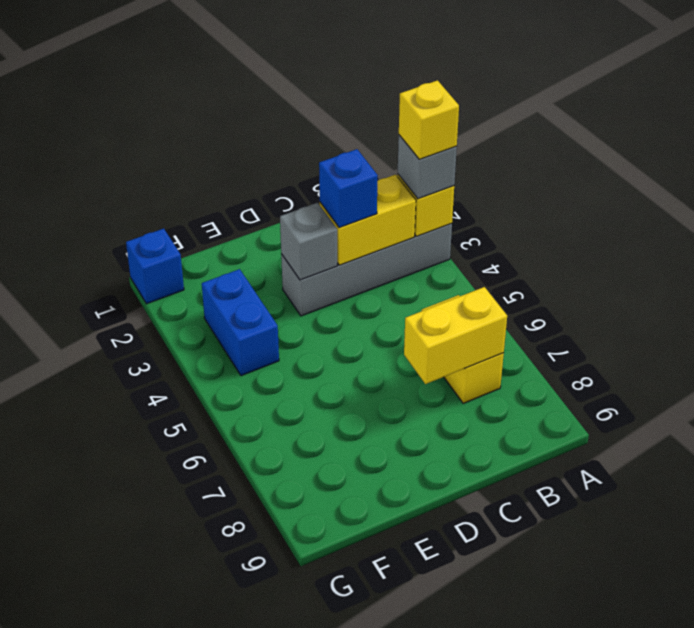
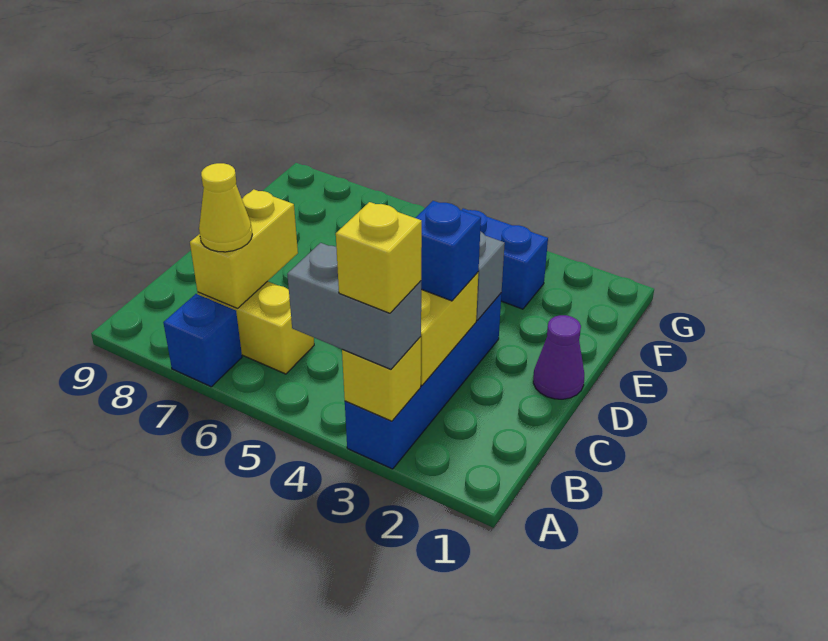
grey 1x4 brick [281,224,452,316] -> blue 1x4 brick [345,293,501,469]
grey 1x1 brick [398,135,457,199] -> grey 1x2 brick [287,243,421,369]
none -> yellow 1x1 cone [199,163,252,252]
none -> purple 1x1 cone [533,315,584,399]
blue 1x1 brick [126,229,184,304] -> blue 1x1 brick moved to [163,294,242,387]

